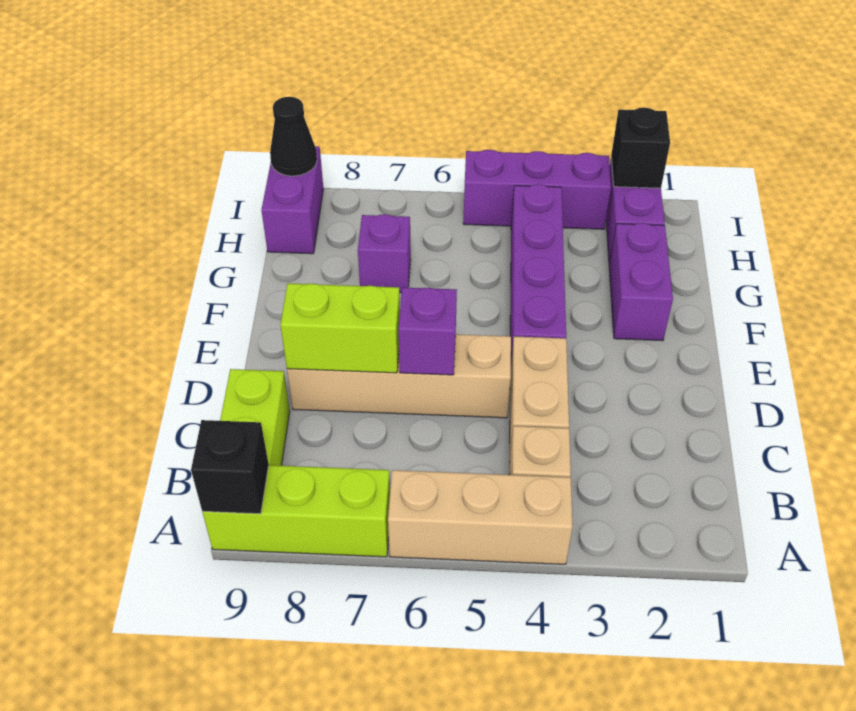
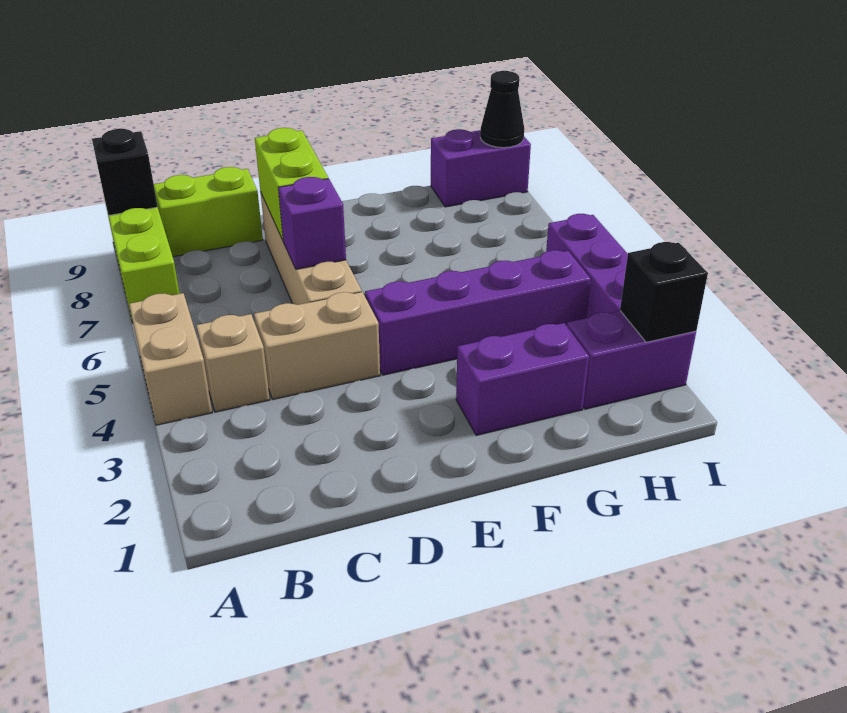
tan 1x3 brick [388,470,572,564] -> tan 1x2 brick [129,293,212,425]
purple 1x1 brick [358,214,411,293] -> none

